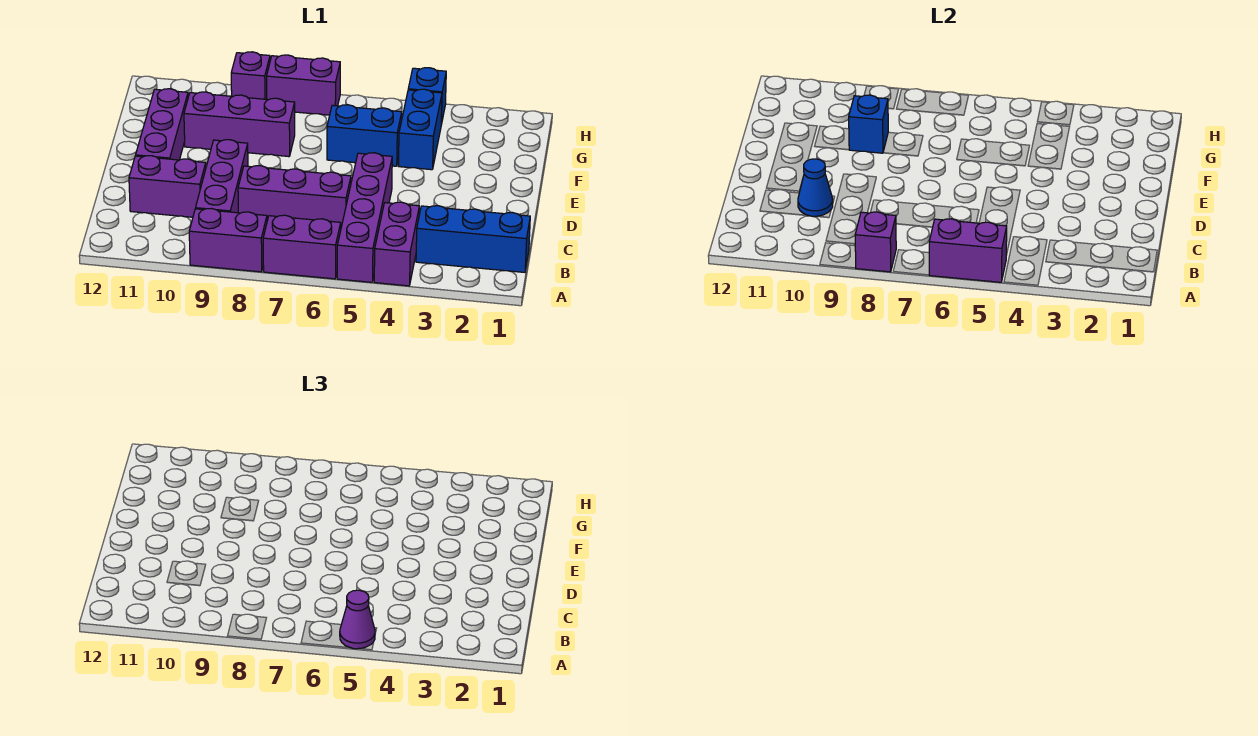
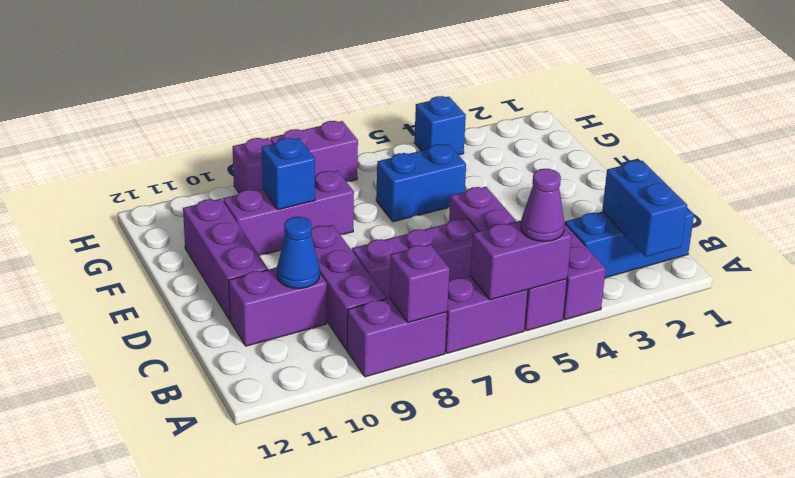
blue 1x2 brick [399,89,442,170] -> blue 1x2 brick moved to [602,161,687,257]

